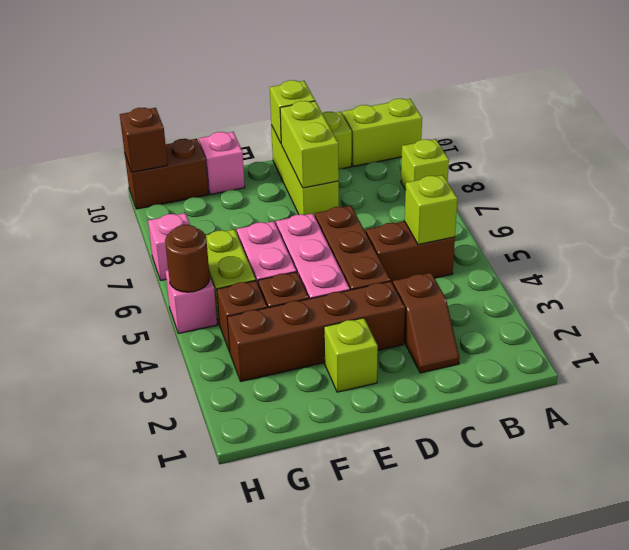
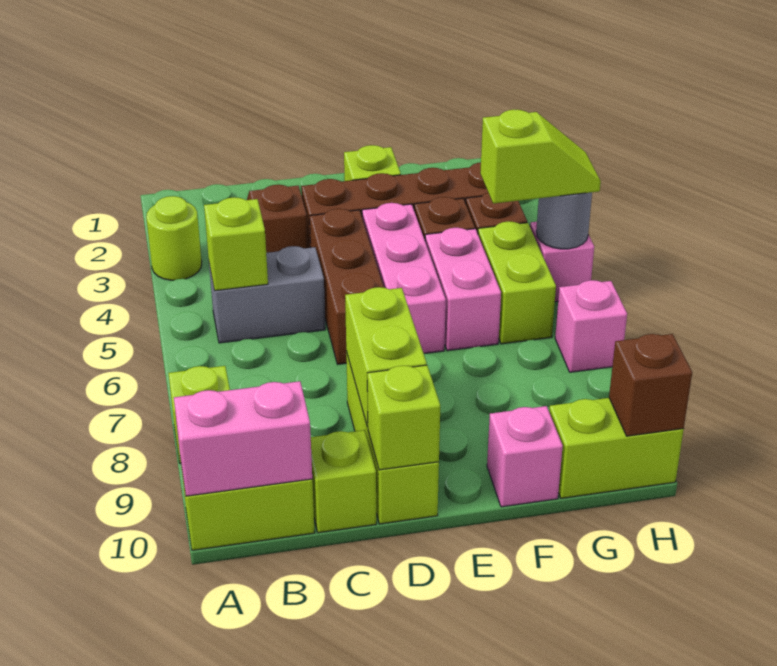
none -> lime 1x1 round brick [146,196,202,280]
none -> pink 1x2 brick [174,381,312,496]
brown 1x2 brick [366,221,455,284] -> grey 1x2 brick [209,246,325,343]
none -> lime 1x2 slope [480,110,601,204]
brown 1x2 brick [125,139,208,209] -> lime 1x2 brick [549,398,684,498]
brown 1x1 round brick [165,225,210,292] -> grey 1x1 round brick [536,192,592,249]

